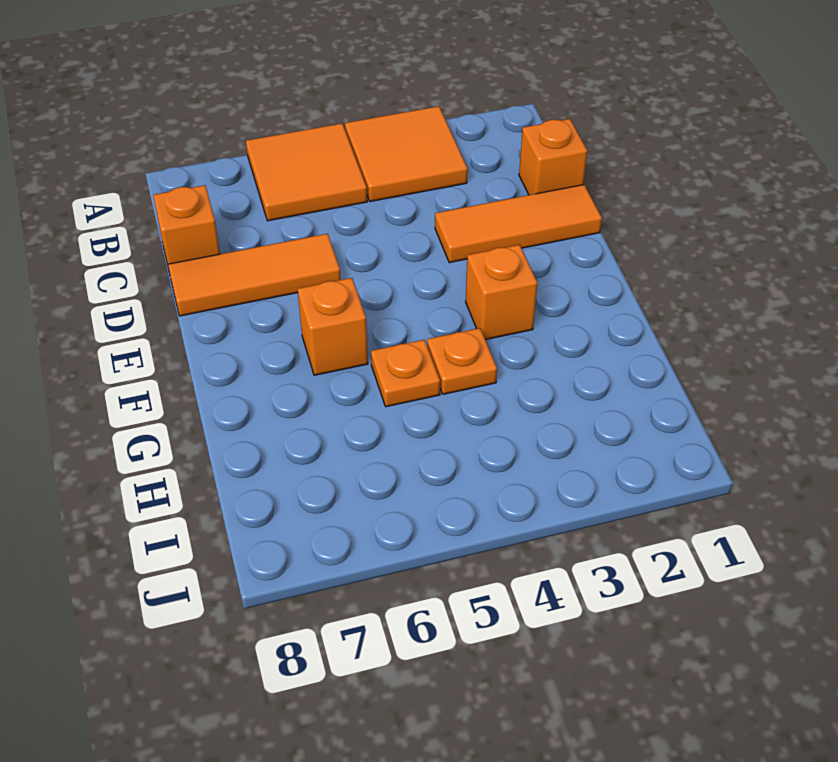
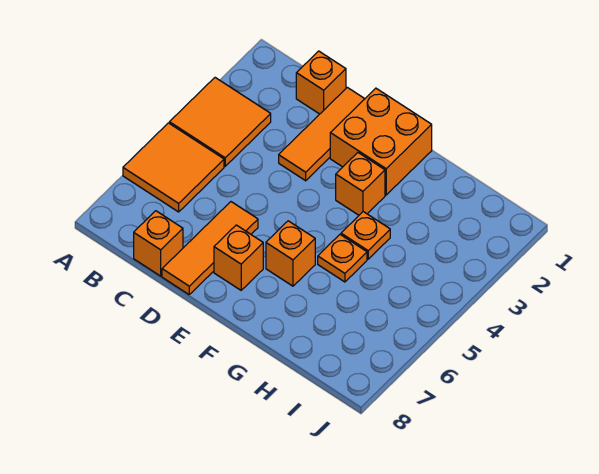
none -> orange 2x2 brick [330,88,432,195]
none -> orange 1x1 brick [214,225,263,290]

